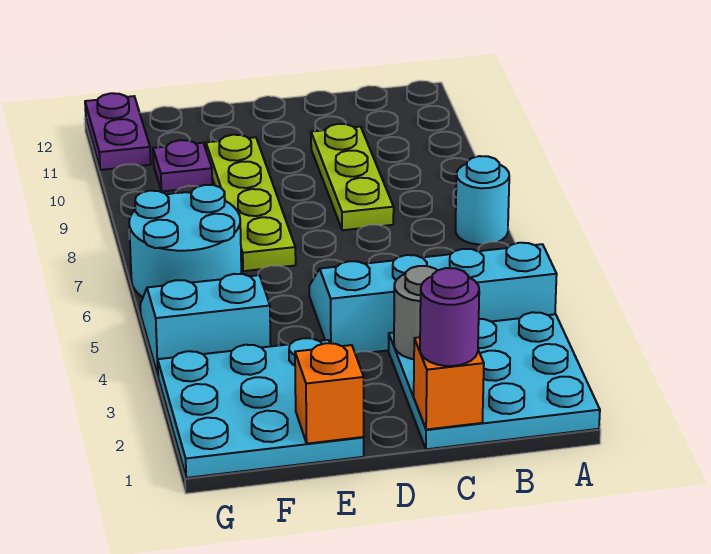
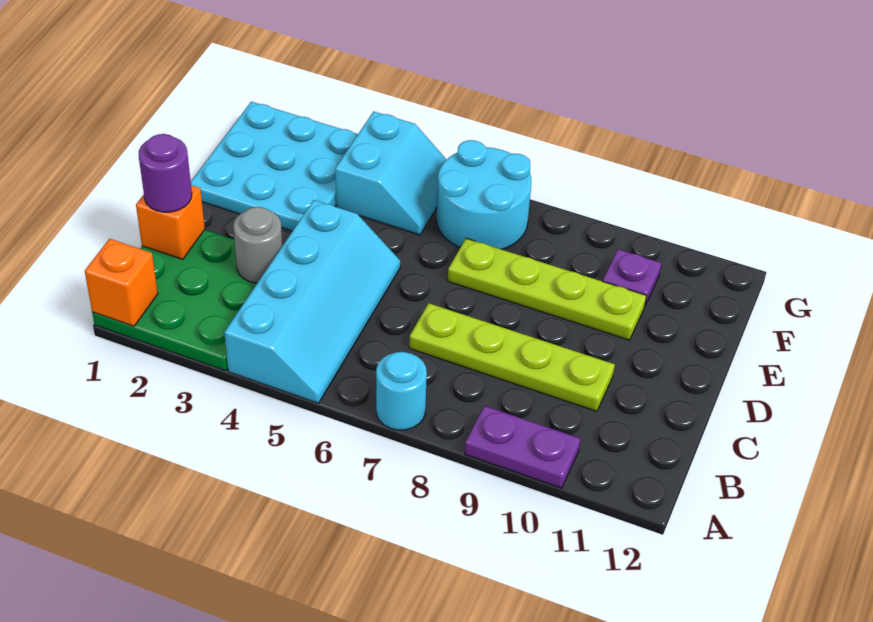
cyan 3x3 plate [389,312,600,449] -> green 3x3 plate [92,230,257,371]
lime 1x3 plate [311,124,394,230] -> lime 1x4 plate [409,303,615,411]
orange 1x1 brick [295,343,364,444] -> orange 1x1 brick moved to [85,239,158,326]
purple 1x2 plate [85,93,151,170] -> purple 1x2 plate moved to [465,406,580,488]

